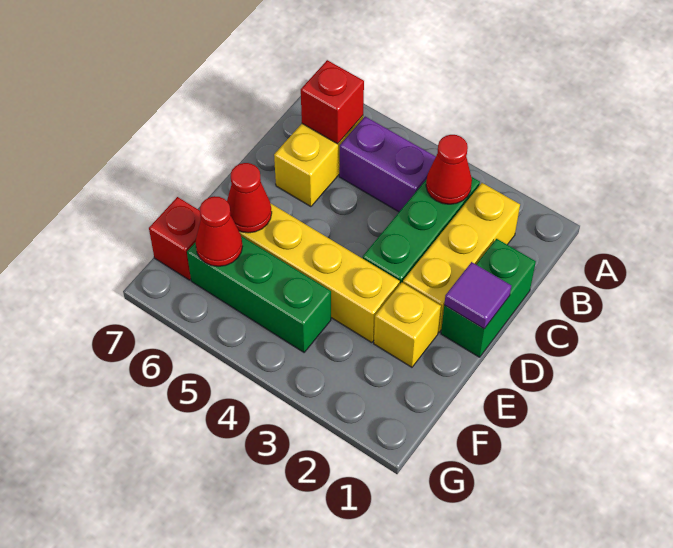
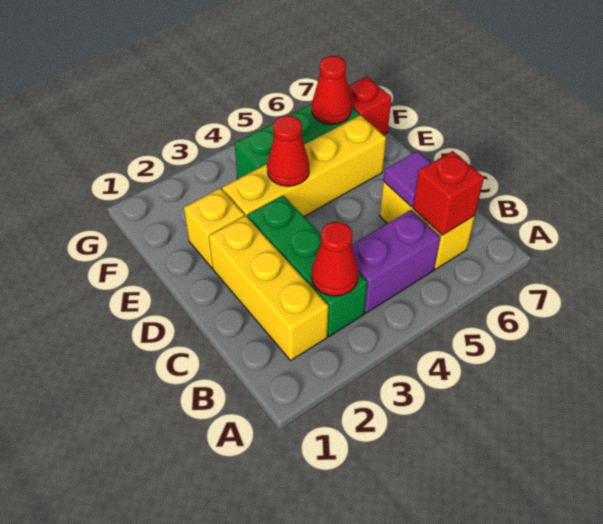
green 1x2 brick [441,239,536,357] -> none
purple 1x1 tile [444,262,511,329] -> purple 1x1 tile moved to [384,151,431,207]
red 1x1 cone [227,163,272,233] -> red 1x1 cone moved to [267,115,309,186]

